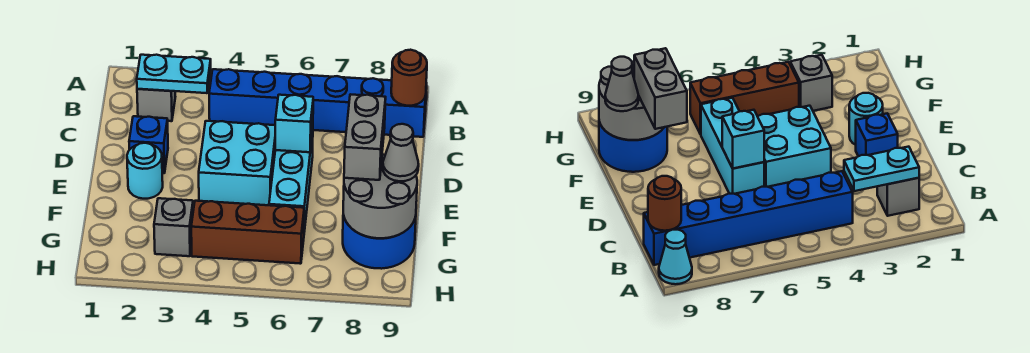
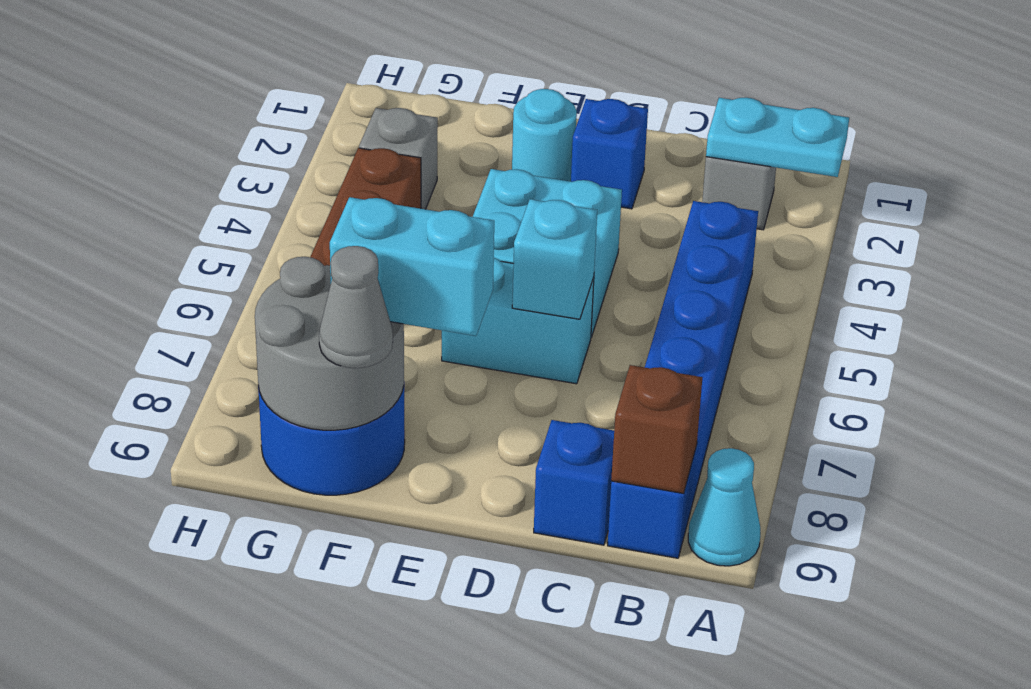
cyan 1x2 plate [137,55,211,93] -> cyan 1x2 plate turned to [706,98,849,177]
brown 1x1 round brick [391,50,427,106] -> brown 1x1 brick [611,365,702,493]
none -> blue 1x1 brick [534,420,614,545]
cyan 1x3 brick [269,132,313,232] -> cyan 1x2 brick [442,258,594,384]
grey 1x2 brick [344,94,386,180] -> cyan 1x2 brick [330,197,494,336]

